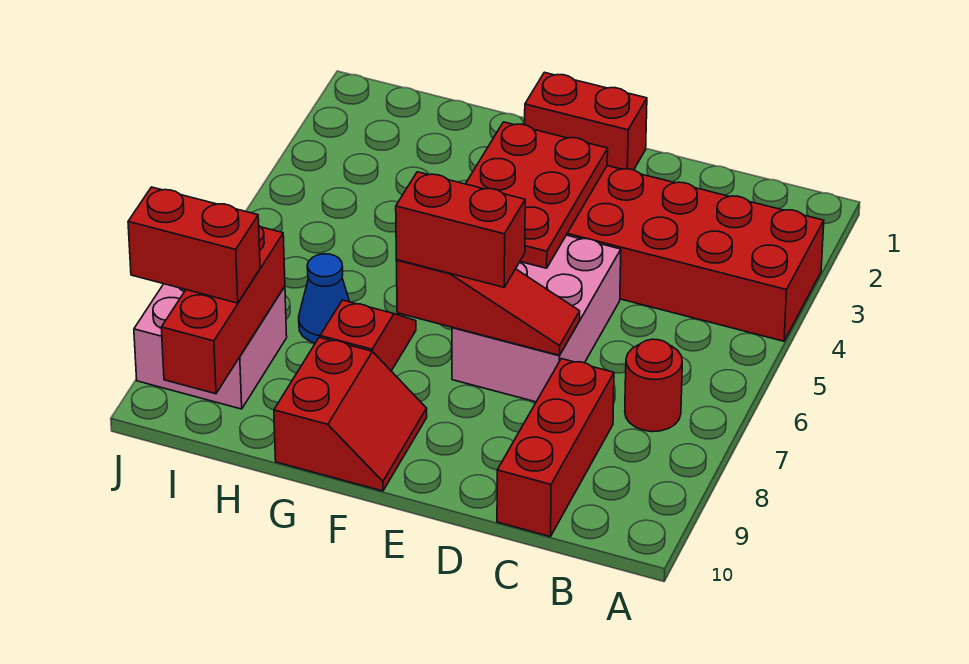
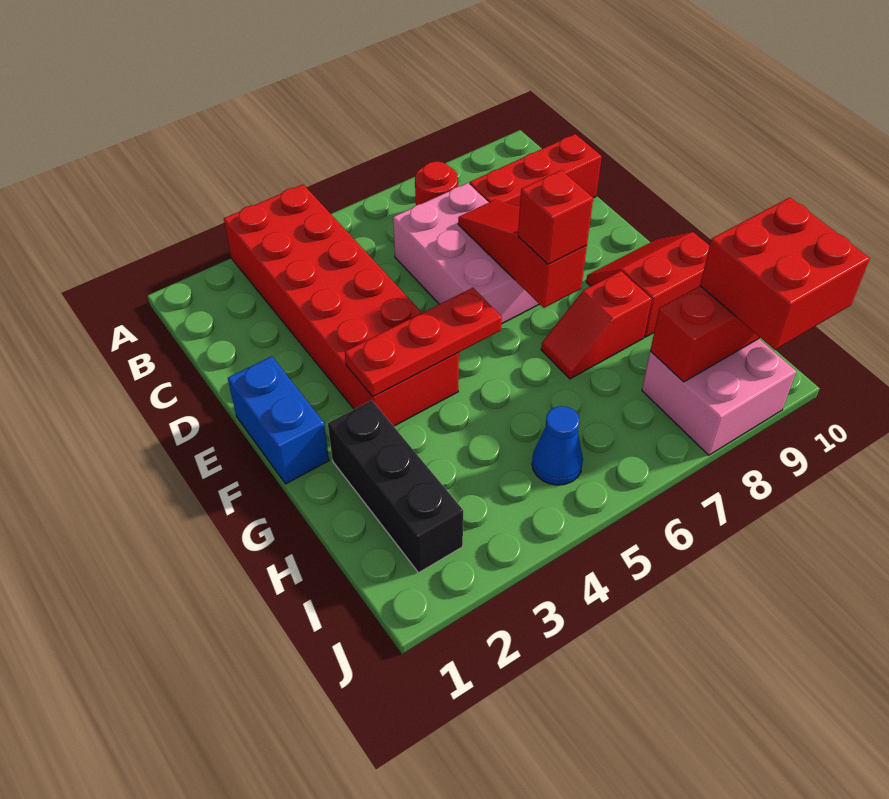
pink 2x3 brick [452,235,621,402] -> pink 2x3 brick turned to [393,183,539,324]
red 1x2 brick [525,72,647,170] -> blue 1x2 brick [228,356,329,484]
red 2x3 plate [466,122,608,268] -> red 1x3 plate [345,288,502,397]
red 1x2 brick [396,172,525,287] -> red 1x1 brick [518,170,593,264]
none -> black 1x3 brick [328,400,463,573]
blue 1x1 cone [299,254,350,343] -> blue 1x1 cone moved to [532,406,583,485]
red 1x2 brick [128,187,260,303] -> red 2x2 brick [700,198,870,350]

